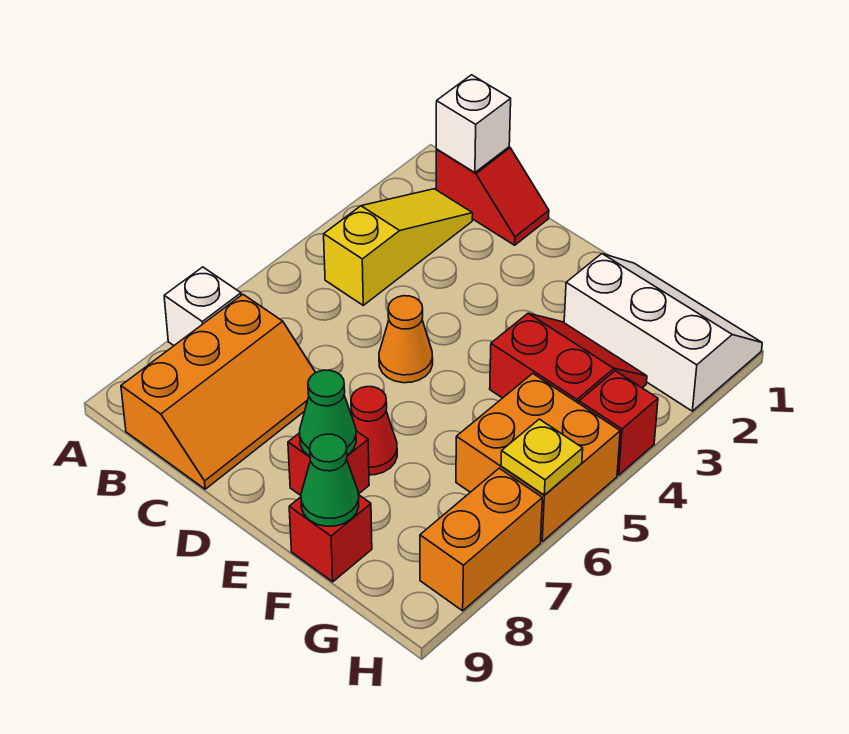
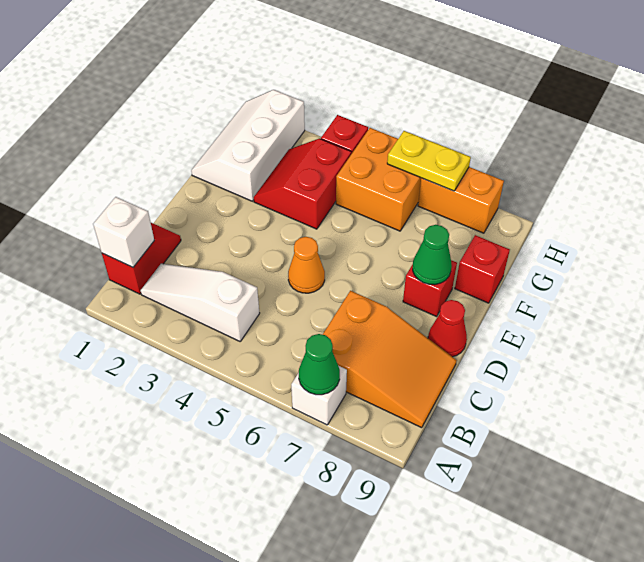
yellow 1x3 slope [324,189,473,305] -> white 1x3 slope [141,264,260,341]
orange 2x3 slope [121,294,316,489] -> orange 2x3 slope turned to [323,291,457,428]
red 1x1 cone [351,387,397,475] -> red 1x1 cone moved to [428,300,467,357]
green 1x1 cone [301,434,359,526] -> green 1x1 cone moved to [299,334,340,395]
yellow 1x1 plate [501,419,583,495] -> yellow 1x2 plate [387,131,471,191]

